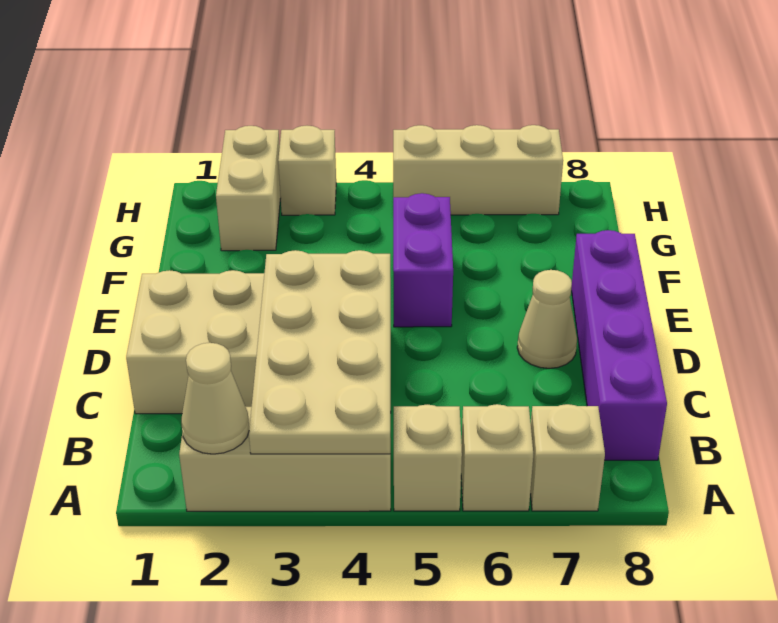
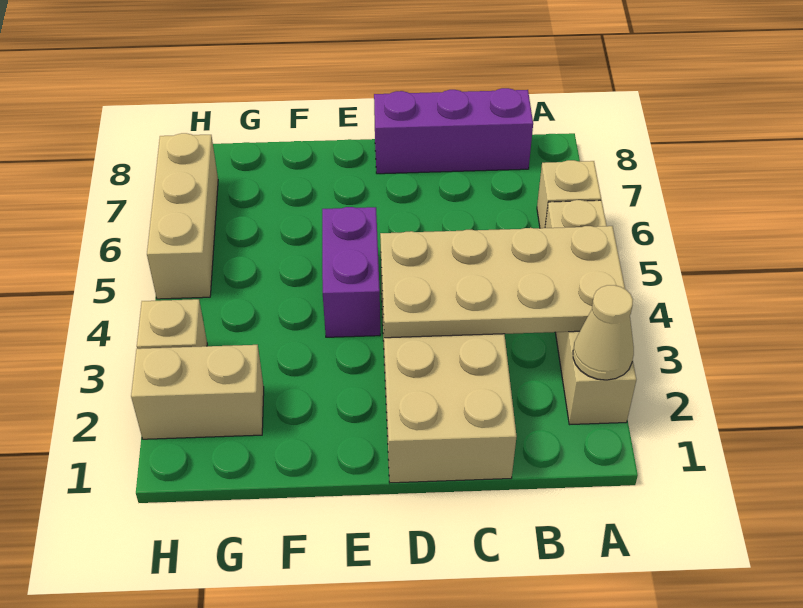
tan 1x1 brick [530,404,605,511] -> none
purple 1x4 brick [571,230,667,460] -> purple 1x3 brick [374,88,533,174]
tan 1x1 cone [517,270,577,368] -> none
purple 1x2 brick [393,193,453,327] -> purple 1x2 brick turned to [322,207,380,337]

